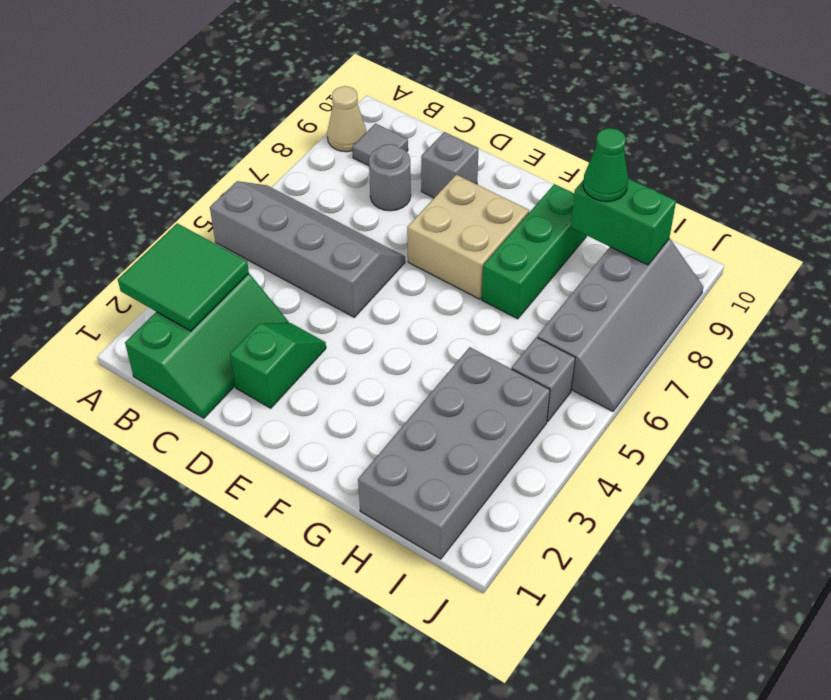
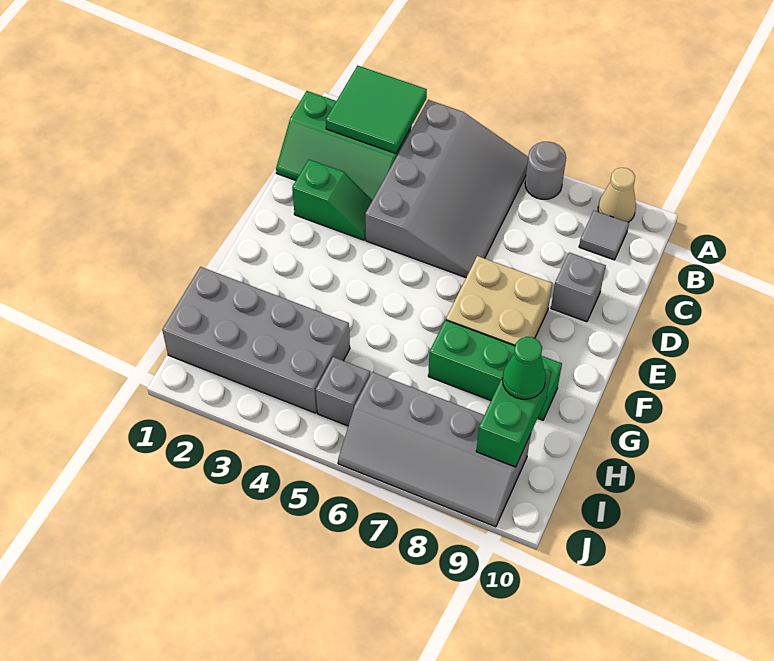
grey 2x4 slope [210,181,405,317] -> grey 3x4 slope [365,100,528,277]
grey 1x1 round brick [369,144,411,211] -> grey 1x1 round brick moved to [525,142,566,199]

